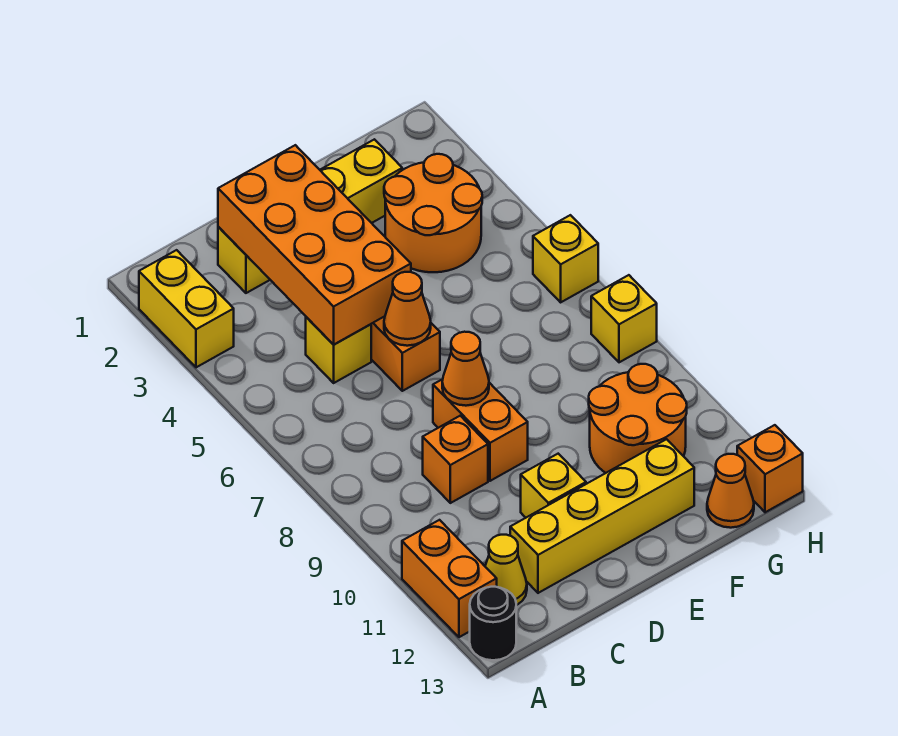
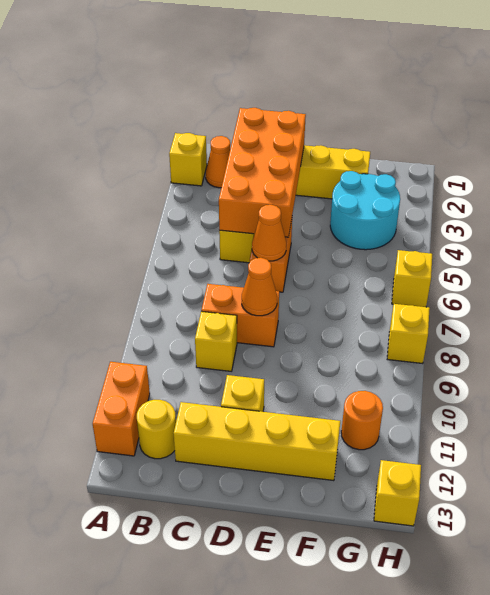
yellow 1x2 brick [139,250,234,367] -> yellow 1x1 brick [169,133,207,186]
black 1x1 round brick [470,587,516,660] -> none
yellow 1x1 cone [485,535,527,605] -> yellow 1x1 round brick [137,400,176,459]
orange 1x1 brick [423,416,488,503] -> yellow 1x1 brick [195,311,237,371]
orange 1x2 brick [433,379,528,481] -> orange 1x2 brick turned to [201,284,279,347]
orange 2x2 round brick [384,154,482,272] -> cyan 2x2 round brick [330,171,400,250]
orange 2x2 round brick [589,364,687,473] -> orange 1x1 round brick [341,391,383,450]
orange 1x1 cone [707,454,754,528] -> orange 1x1 cone moved to [206,136,230,188]
orange 1x1 brick [737,425,803,512] -> yellow 1x1 brick [374,460,421,526]

